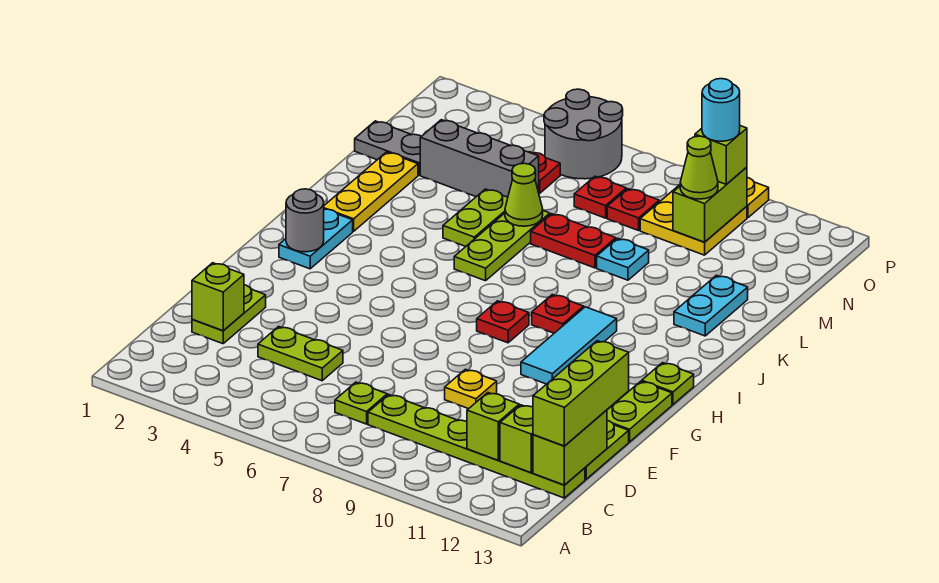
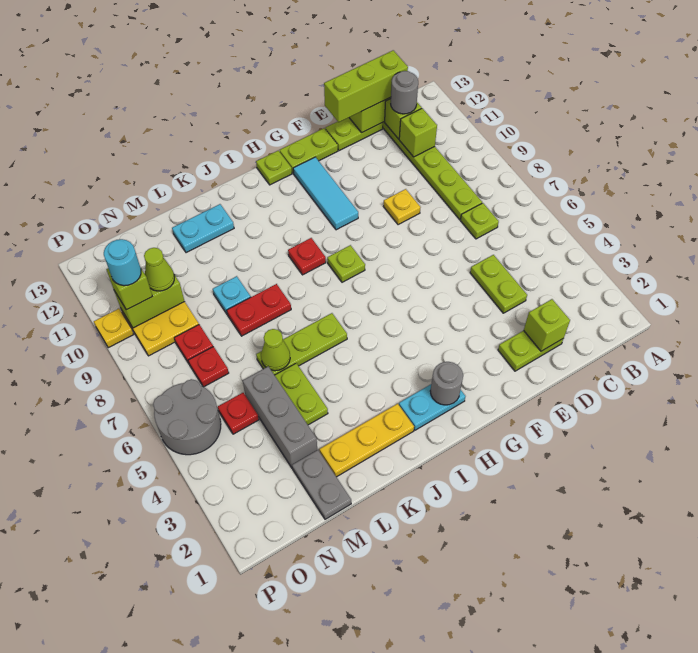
none -> grey 1x1 round brick [391,71,418,114]
cyan 1x3 tile [521,307,617,384] -> cyan 1x3 tile turned to [293,157,358,230]
red 1x1 plate [477,301,529,343] -> lime 1x1 plate [327,245,365,282]
lime 1x2 plate [443,189,508,247] -> lime 1x2 plate turned to [275,363,328,425]
red 1x2 plate [531,214,616,268] -> red 1x2 plate turned to [227,284,291,336]

